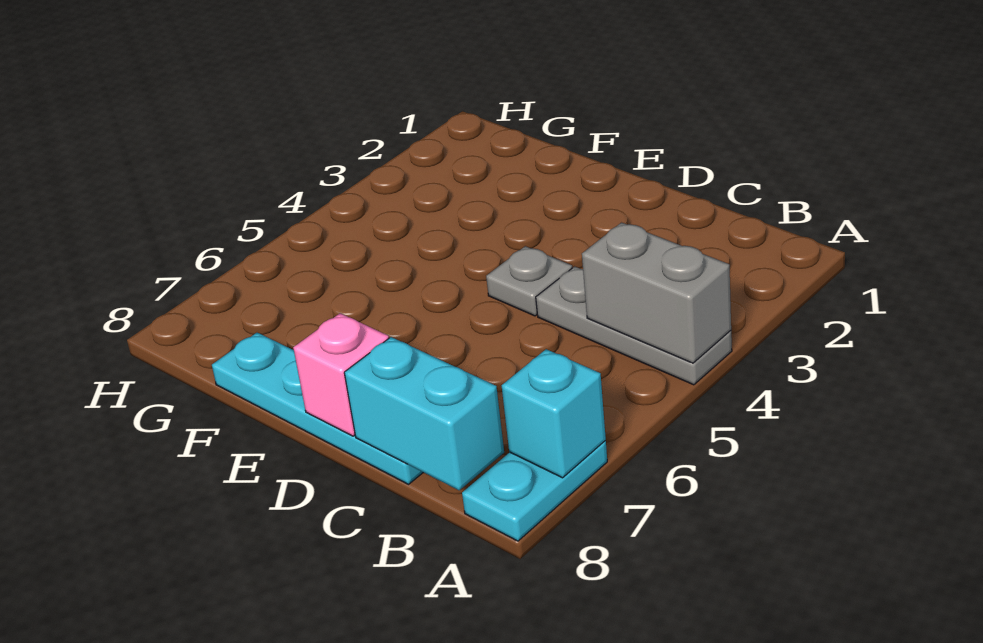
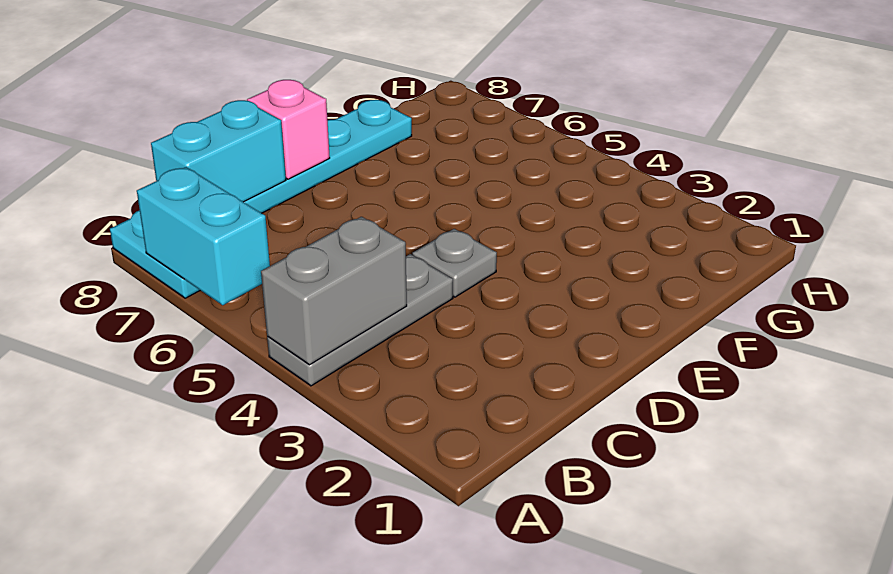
cyan 1x1 brick [502,349,606,478] -> cyan 1x2 brick [137,167,270,305]

